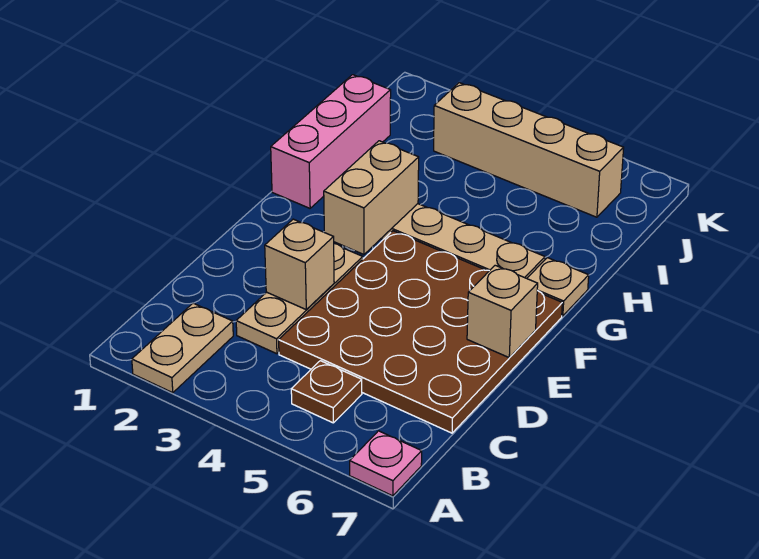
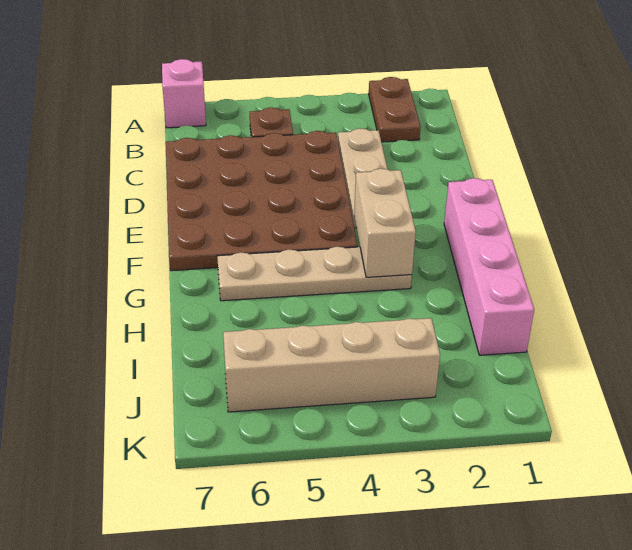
tan 1x2 plate [132,303,233,393] -> brown 1x2 plate [369,77,421,142]
pink 1x1 plate [350,431,422,496] -> pink 1x1 brick [162,59,206,128]
tan 1x1 brick [265,219,334,309] -> none
tan 1x1 brick [467,265,538,358] -> none
pink 1x3 brick [271,75,391,208] -> pink 1x4 brick [444,178,534,355]
tan 1x1 plate [527,258,589,316] -> none

